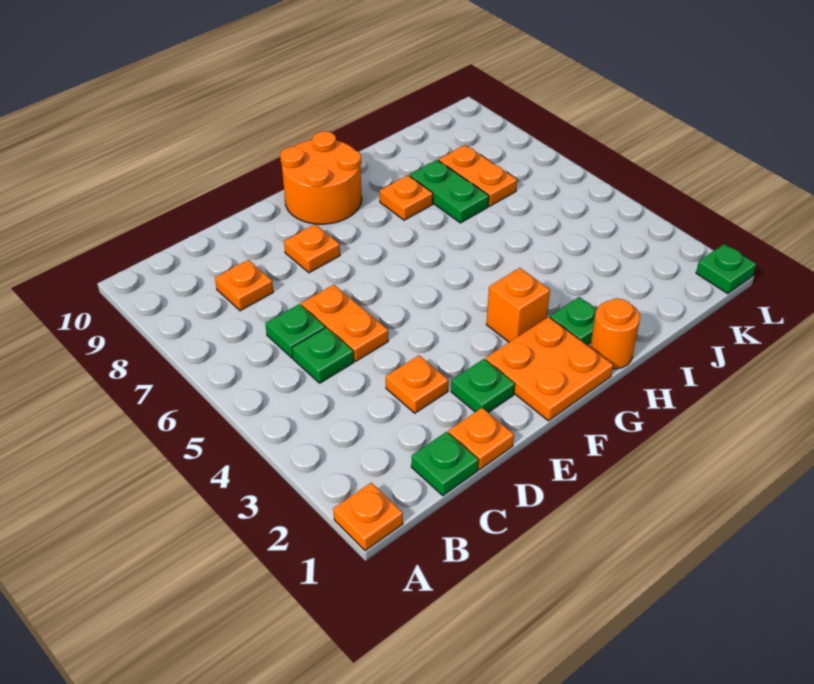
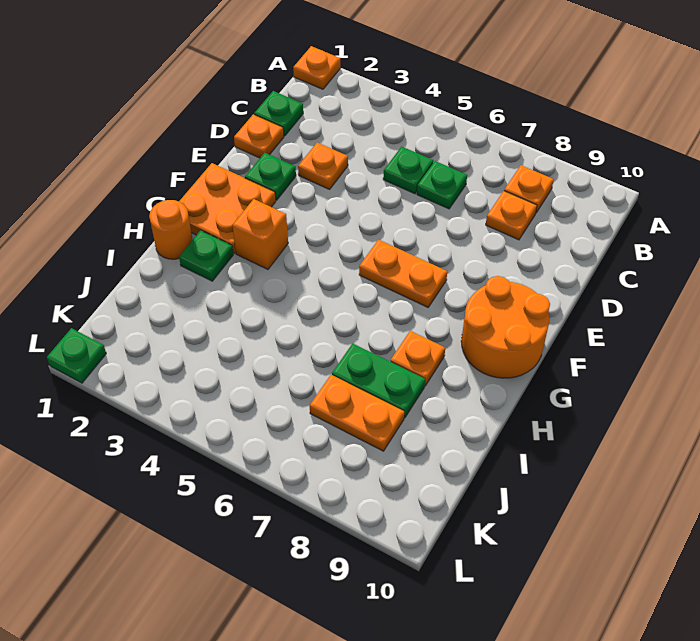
orange 1x2 plate [301,285,388,361] -> orange 1x2 plate moved to [359,240,447,307]
orange 1x1 plate [284,224,340,273] -> orange 1x1 plate moved to [504,165,554,213]

